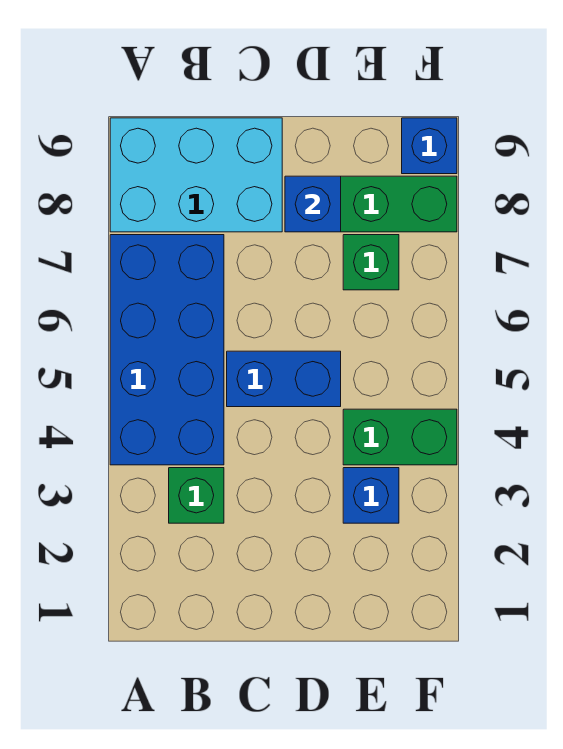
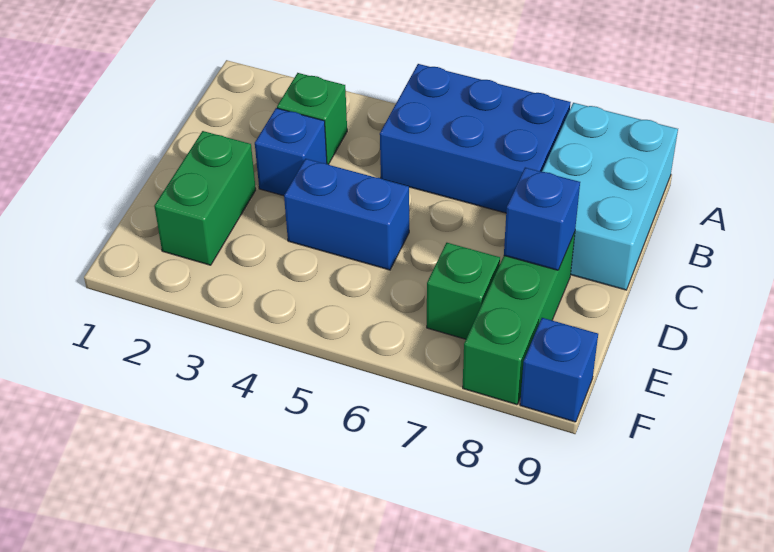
blue 2x4 brick [110,235,224,465] -> blue 2x3 brick [380,64,571,213]
blue 1x2 brick [227,351,341,407] -> blue 1x2 brick turned to [284,159,409,270]
blue 1x1 brick [343,468,399,523] -> blue 1x1 brick moved to [255,108,327,196]
green 1x2 brick [343,409,457,465] -> green 1x2 brick moved to [154,131,256,265]

